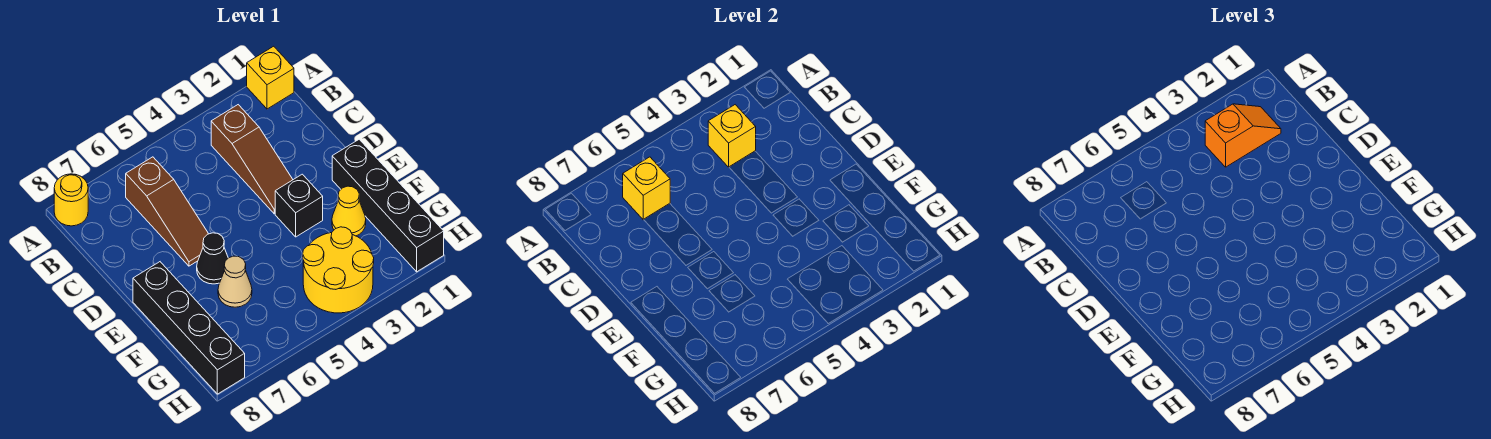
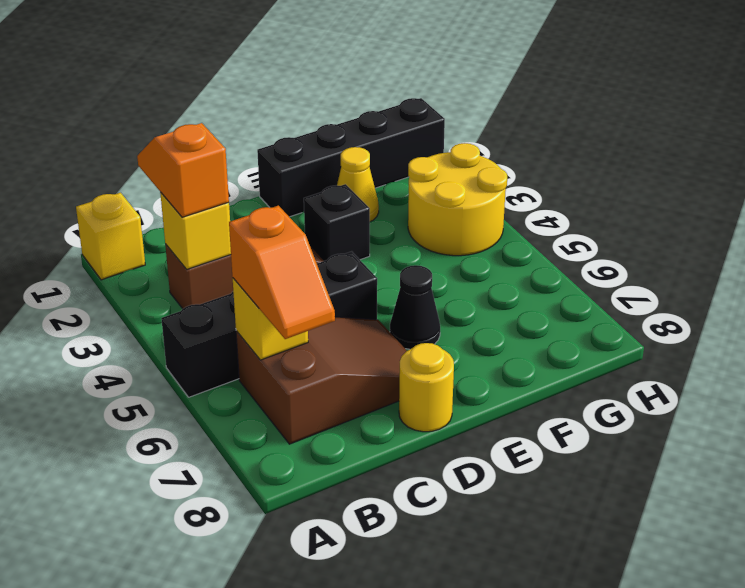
yellow 1x1 round brick [54,174,88,226] -> yellow 1x1 round brick moved to [399,343,454,432]
brown 1x3 slope [126,157,208,266] -> brown 2x3 slope [236,317,407,444]
none -> orange 1x2 slope [229,206,335,339]
black 1x4 brick [133,262,245,394] -> black 1x4 brick moved to [161,251,377,397]
tan 1x1 cone [218,256,252,307] -> none

